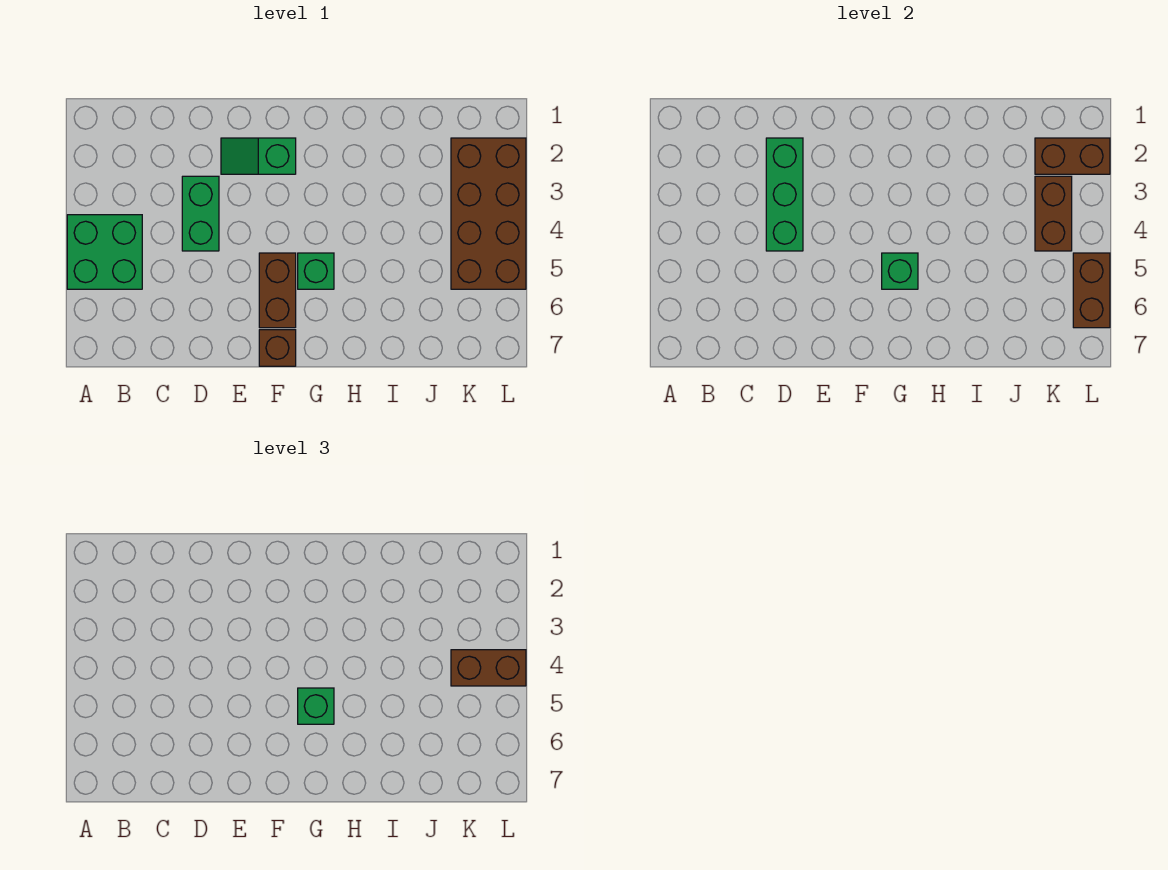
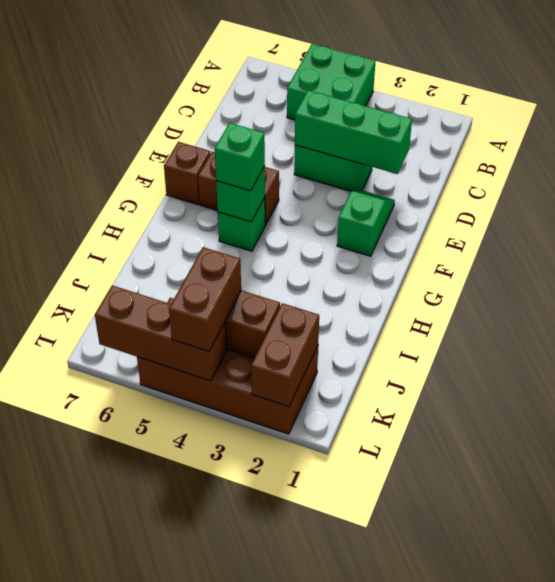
brown 1x2 brick [1073,253,1110,328] -> brown 1x3 brick [95,286,227,381]

